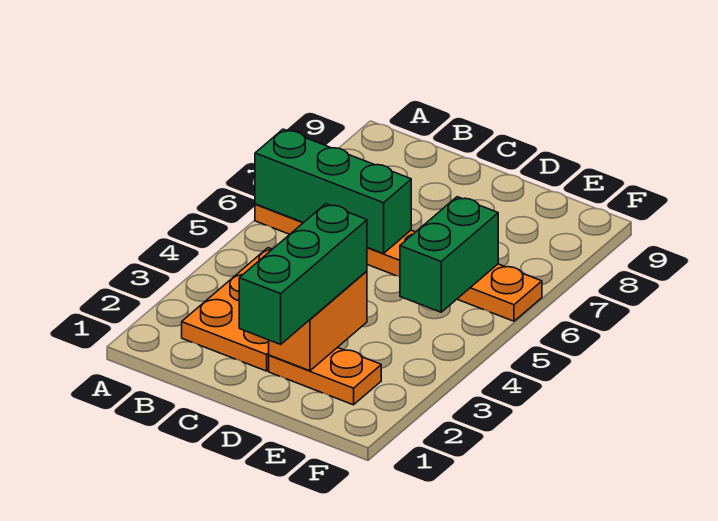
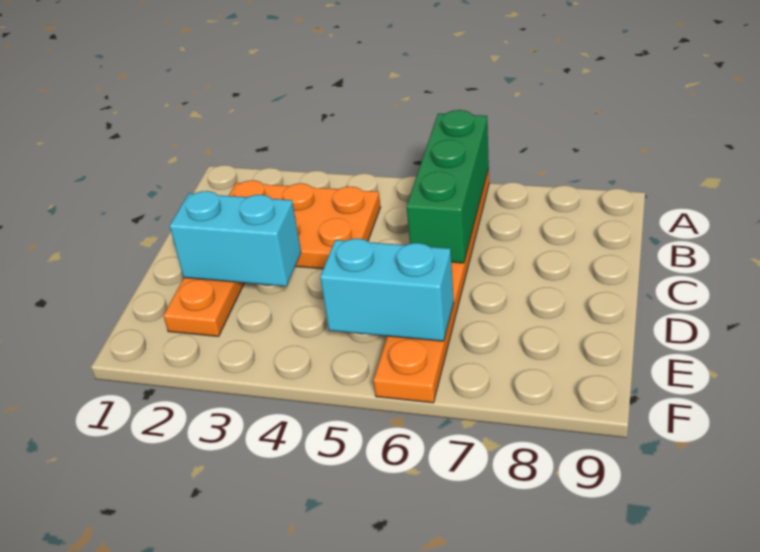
green 1x3 brick [239,204,367,344] -> none
orange 1x2 brick [269,271,367,371] -> cyan 1x2 brick [170,191,301,286]
green 1x2 brick [400,197,498,312] -> cyan 1x2 brick [320,239,454,341]

